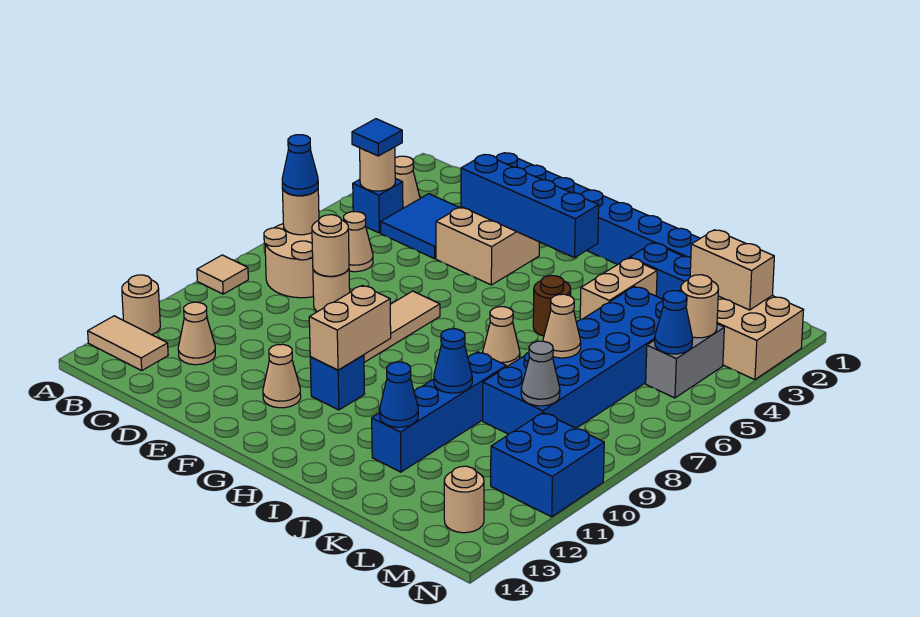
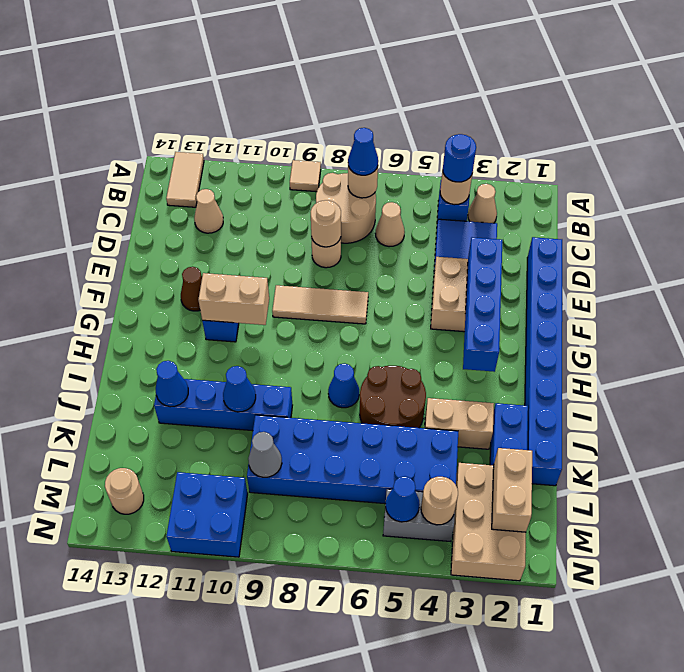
tan 1x1 round brick [122,275,160,335] -> none
blue 1x1 tile [352,119,402,156] -> blue 1x1 round brick [443,134,476,182]
tan 1x1 cone [263,344,301,408] -> brown 1x1 cone [181,267,202,311]
brown 1x1 round brick [533,276,571,336] -> brown 2x2 round brick [360,366,426,428]
tan 1x1 cone [483,307,520,367] -> blue 1x1 cone [328,364,359,408]
tan 1x1 cone [543,294,581,358] -> none

